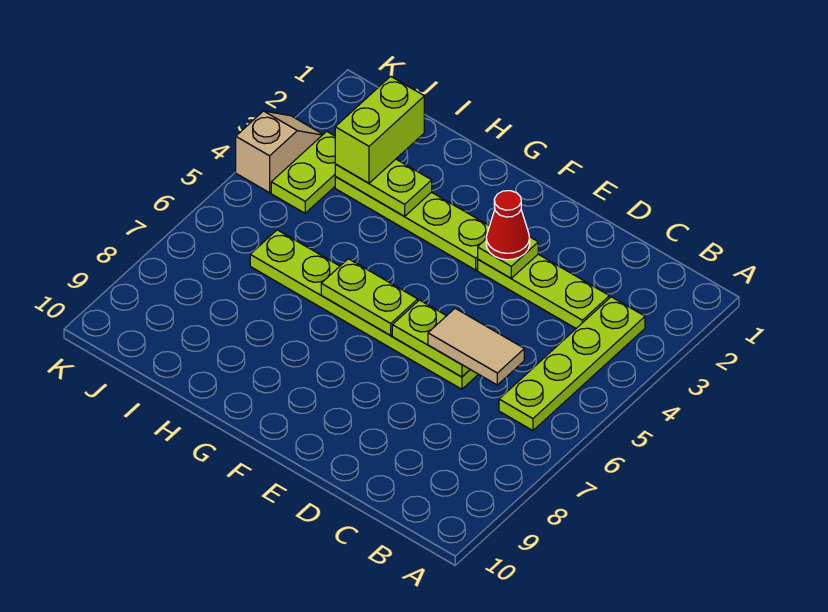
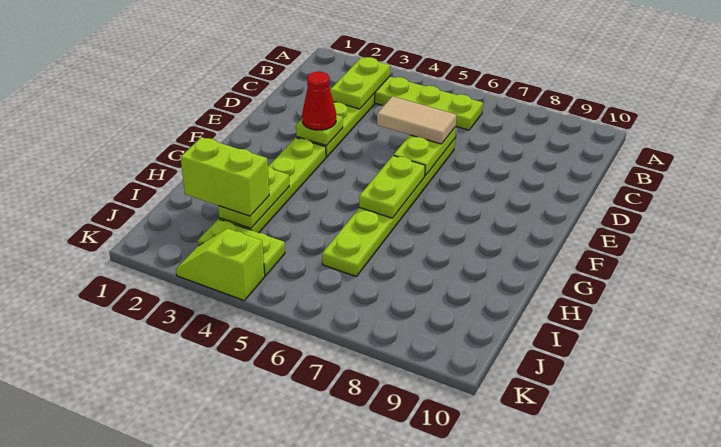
none -> lime 1x2 plate [330,57,390,109]
tan 1x2 tile [428,308,524,385] -> tan 1x2 tile turned to [377,96,456,144]
tan 1x2 slope [236,111,323,193] -> lime 1x2 slope [176,229,265,300]

